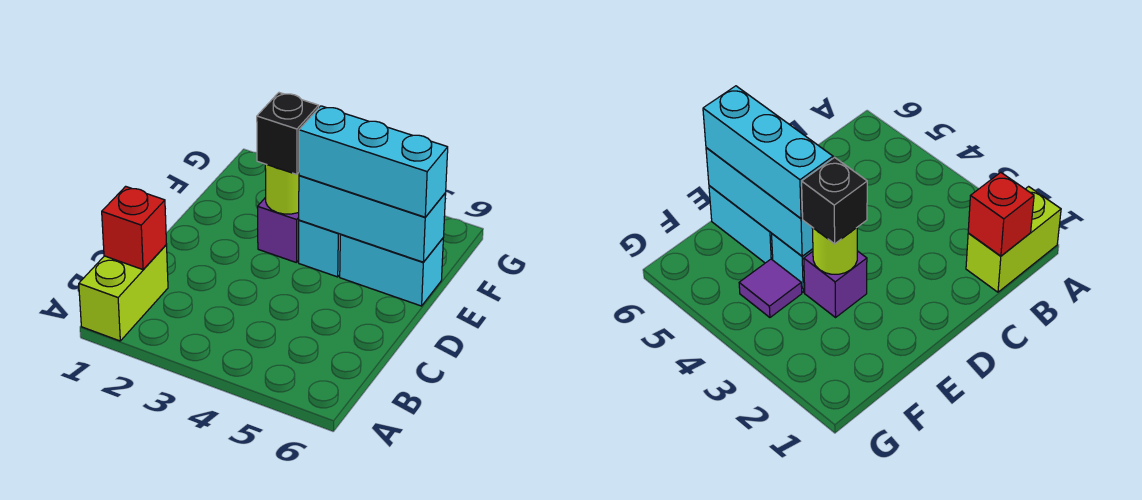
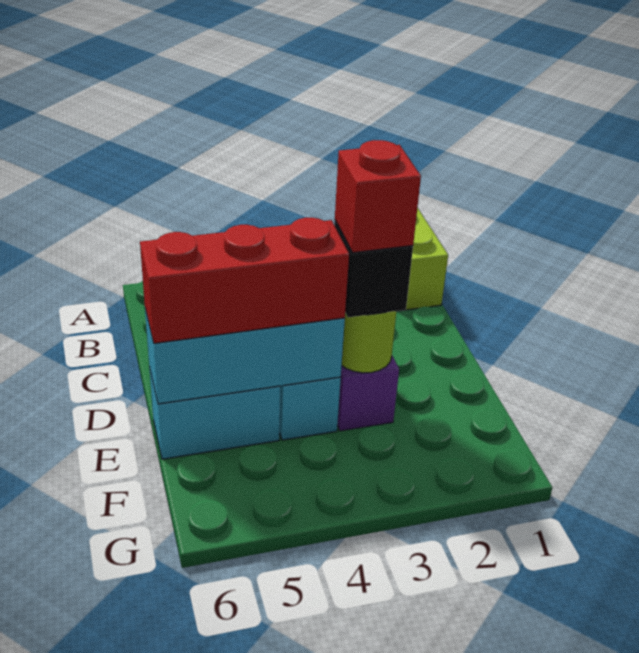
red 1x1 brick [102,186,166,270] -> red 1x1 brick moved to [335,140,421,253]
cyan 1x3 brick [299,106,448,217] -> red 1x3 brick [140,218,349,343]
purple 1x1 tile [739,259,802,317] -> none

